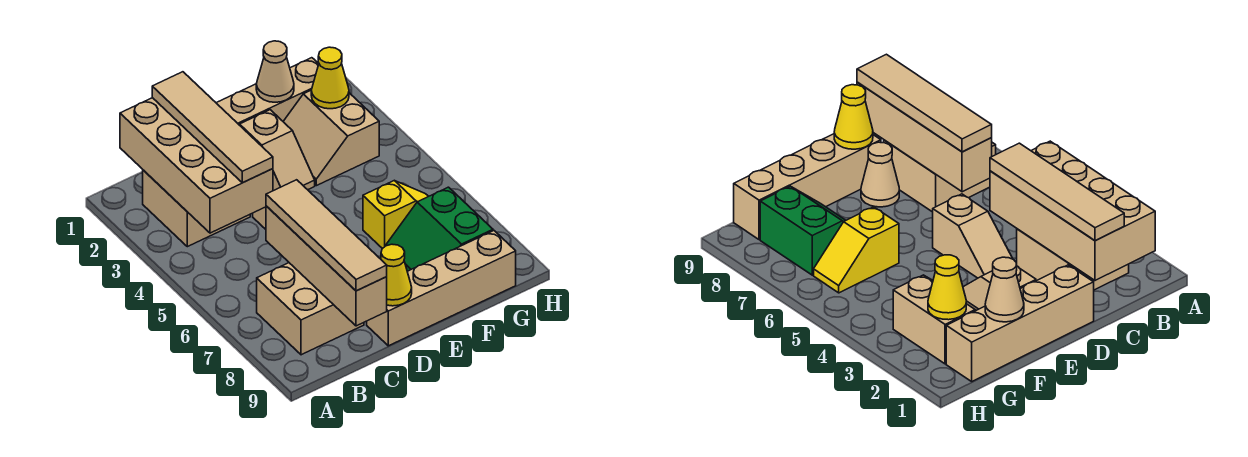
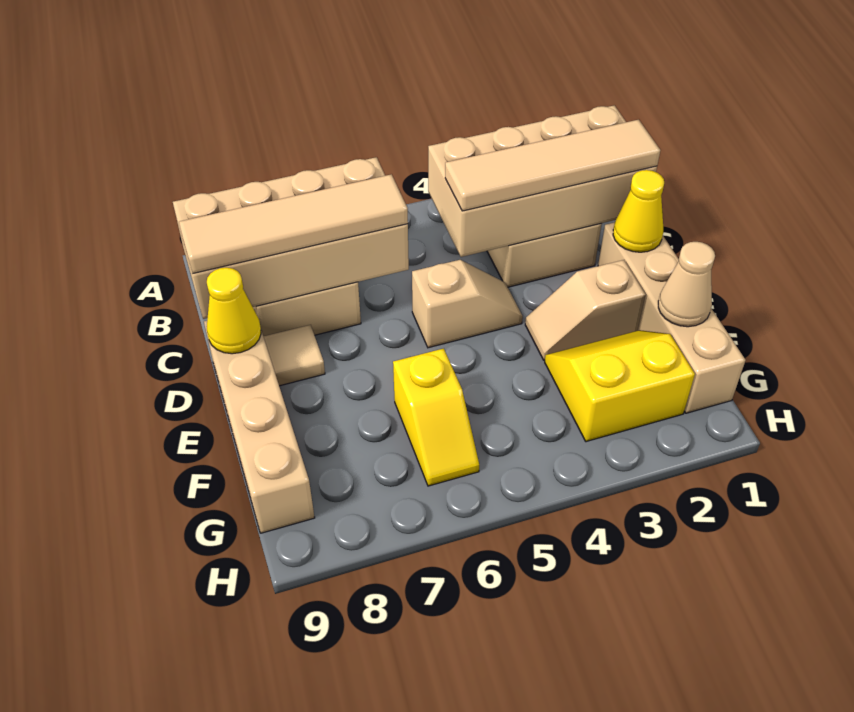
tan 1x4 brick [266,206,387,326] -> tan 2x4 brick [173,157,409,319]
tan 1x1 cone [861,142,899,207] -> tan 1x1 tile [264,325,325,386]
tan 2x2 slope [283,91,379,186] -> yellow 2x2 slope [545,330,695,442]
green 2x2 slope [386,187,493,271] -> none
yellow 1x1 cone [311,47,349,109] -> yellow 1x1 cone moved to [613,170,664,252]

